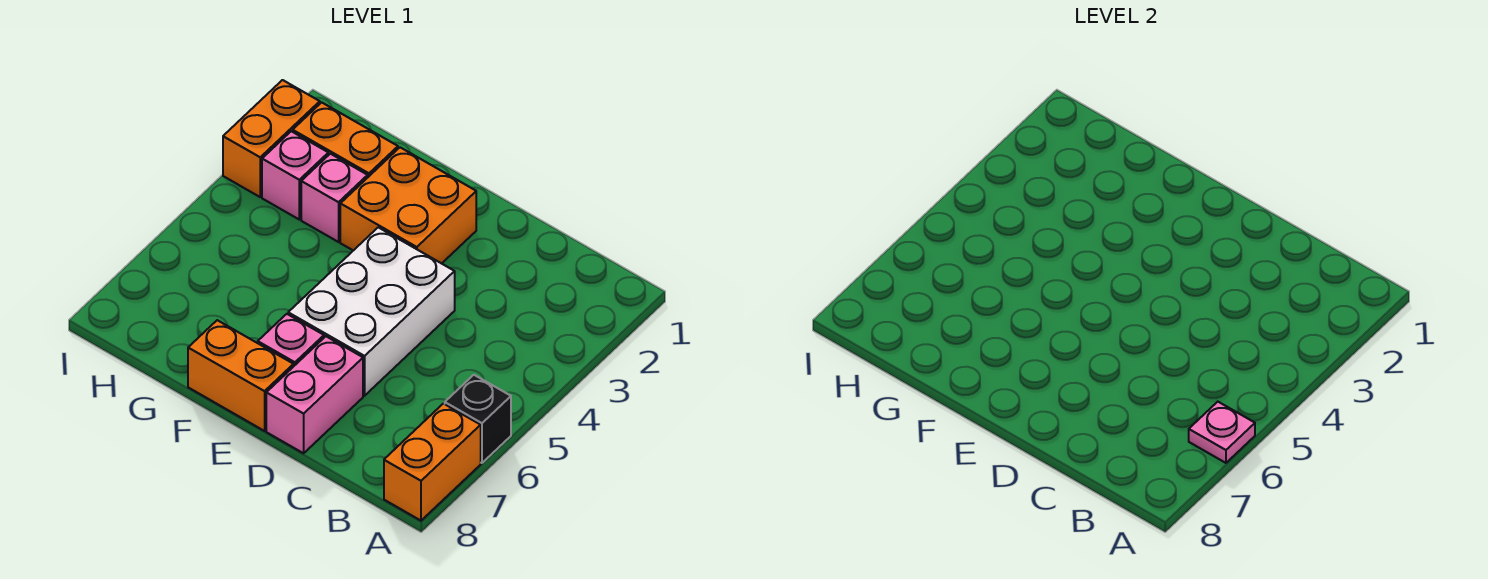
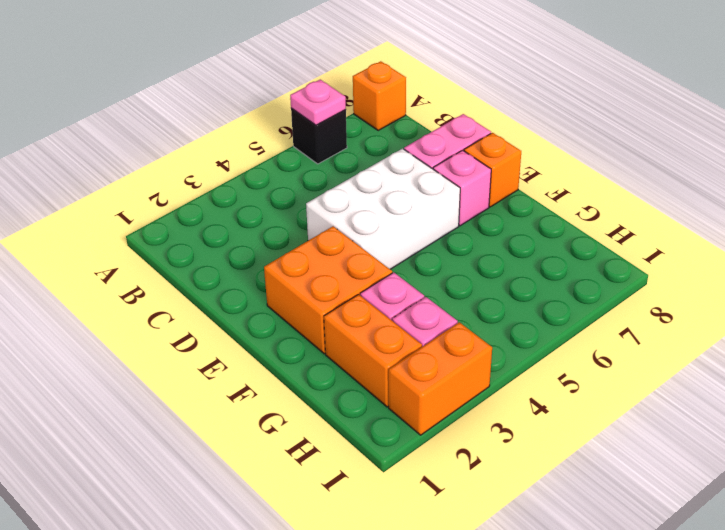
orange 1x2 brick [384,404,481,521] -> orange 1x1 brick [353,61,406,130]
orange 1x2 brick [188,320,294,431] -> orange 1x1 brick [464,133,521,207]

